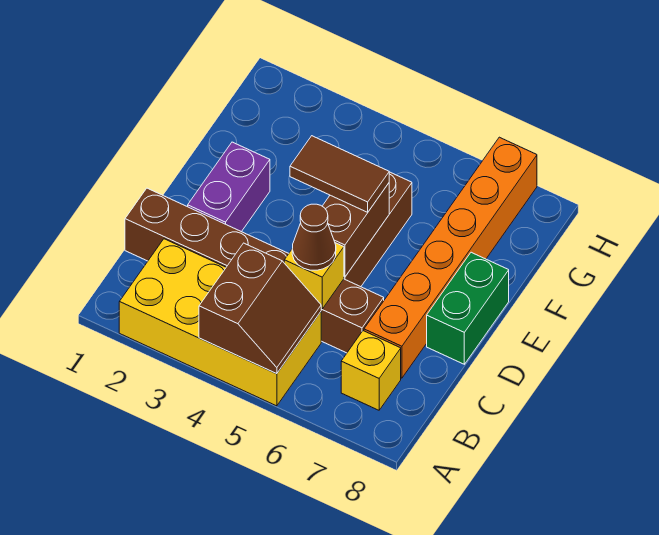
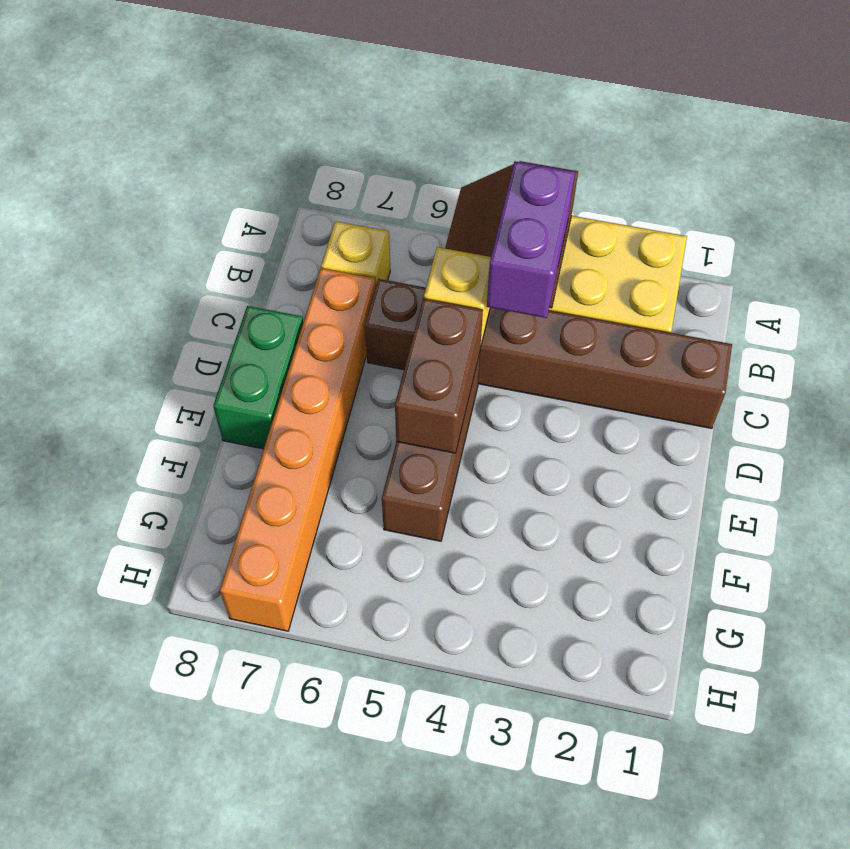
brown 1x1 cone [292,204,336,270] -> none
purple 1x2 brick [188,142,270,232] -> purple 1x2 brick moved to [487,161,575,318]
brown 1x2 tile [290,136,389,212] -> none

